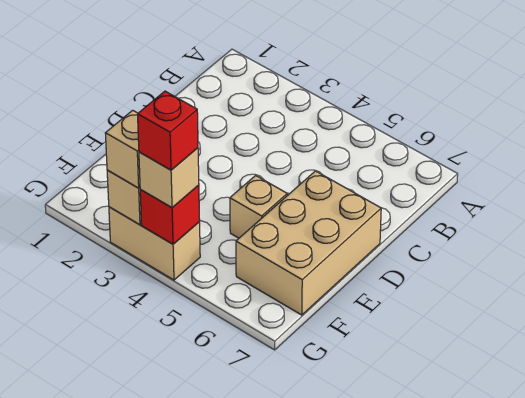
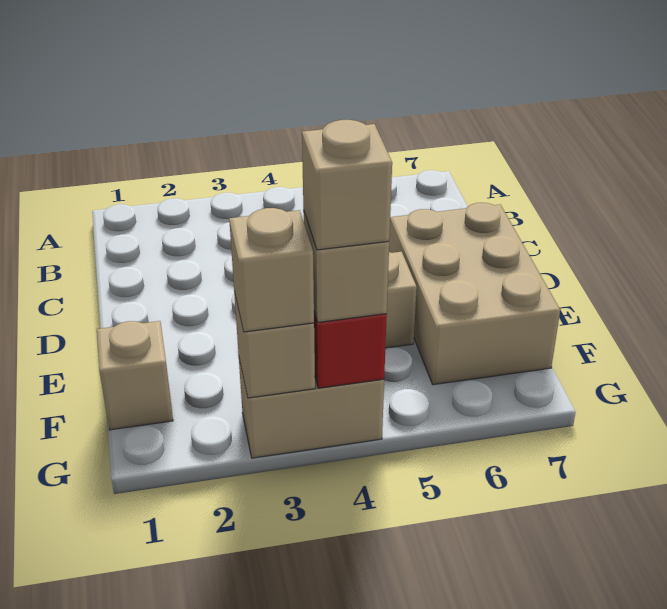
none -> tan 1x1 brick [97,321,173,430]
red 1x1 brick [138,91,198,170] -> tan 1x1 brick [302,120,392,250]

